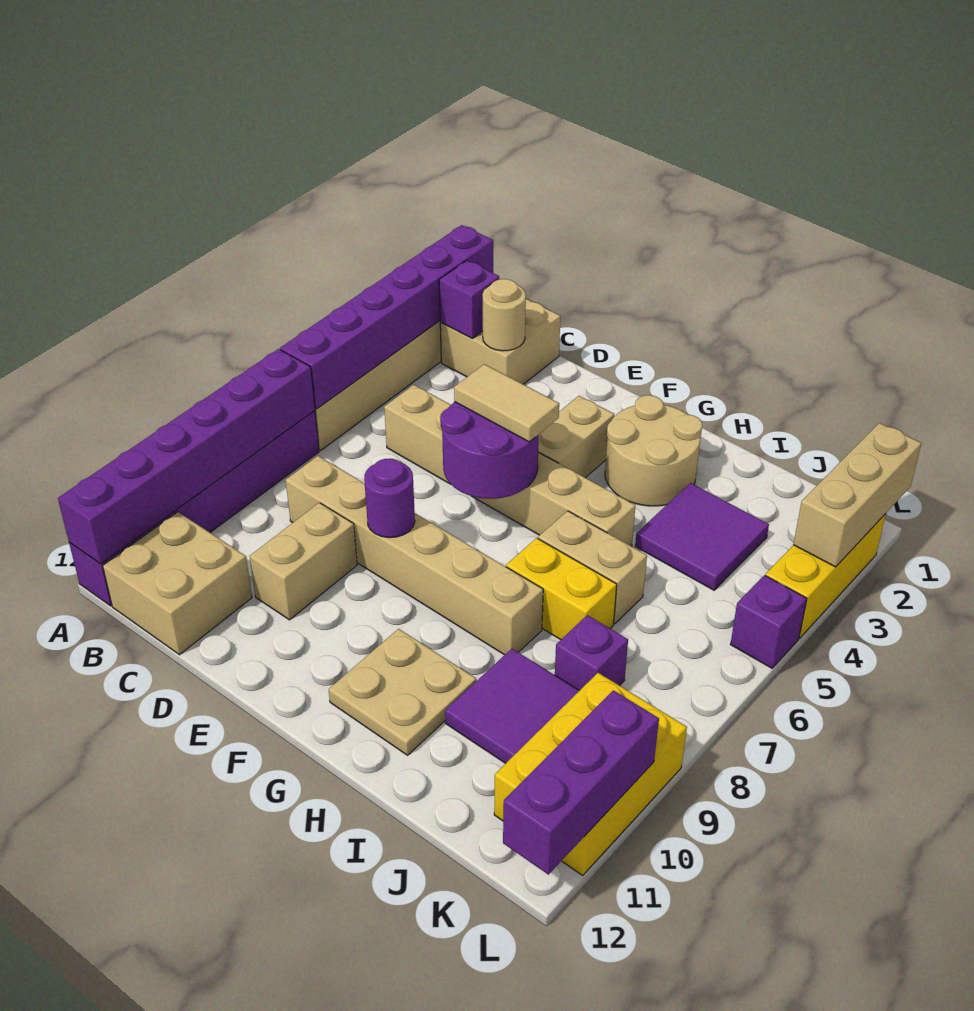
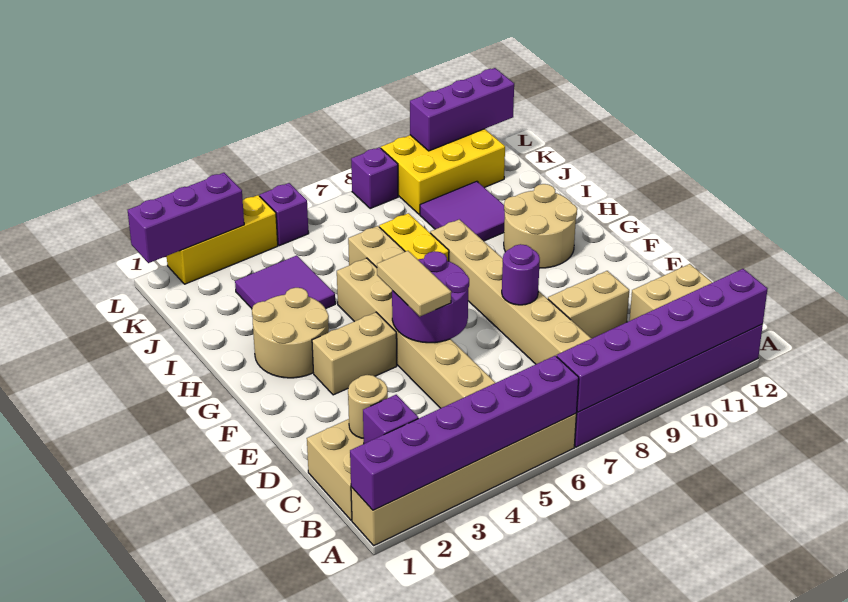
tan 2x2 plate [329,629,476,755] -> tan 2x2 round brick [504,184,577,268]
purple 1x1 brick [555,615,628,690] -> purple 1x1 brick moved to [351,147,398,209]
tan 1x3 brick [793,423,921,567] -> purple 1x3 brick [128,173,244,263]

